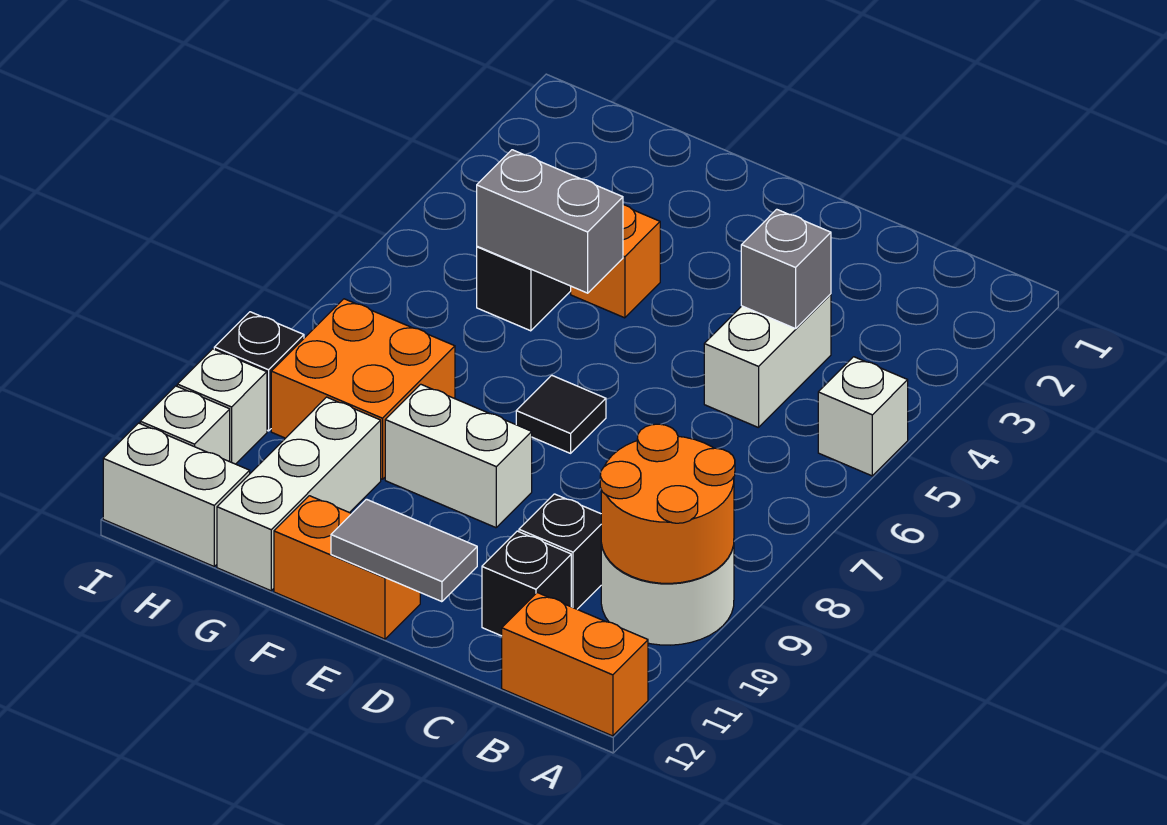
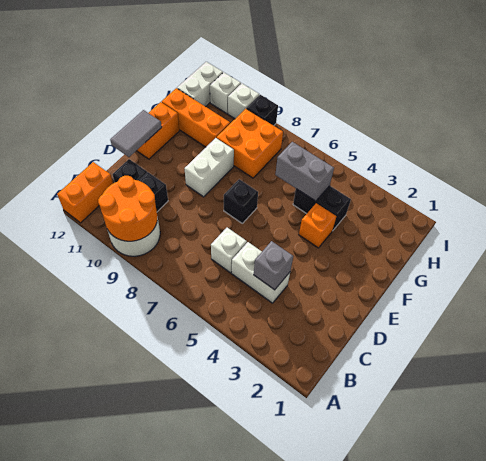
white 1x1 brick [818,357,908,476] -> white 1x1 brick moved to [211,228,247,273]
black 1x1 tile [516,375,606,453] -> black 1x1 brick [224,179,258,223]
grey 1x2 brick [477,150,623,293] -> grey 1x2 brick turned to [275,142,334,201]
white 1x3 brick [217,397,381,591] -> orange 1x3 brick [162,88,230,147]

